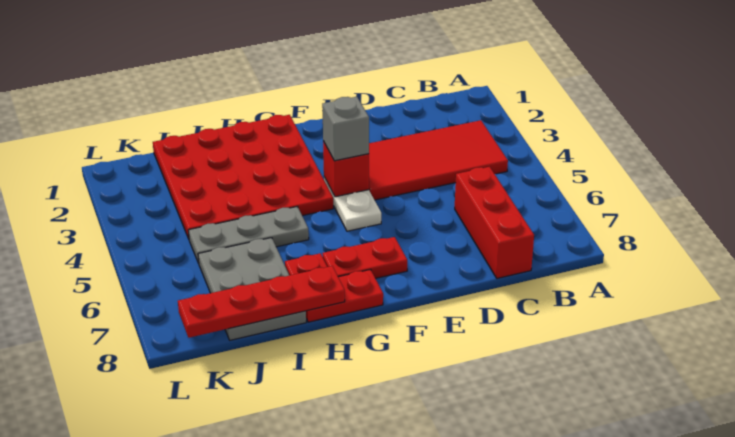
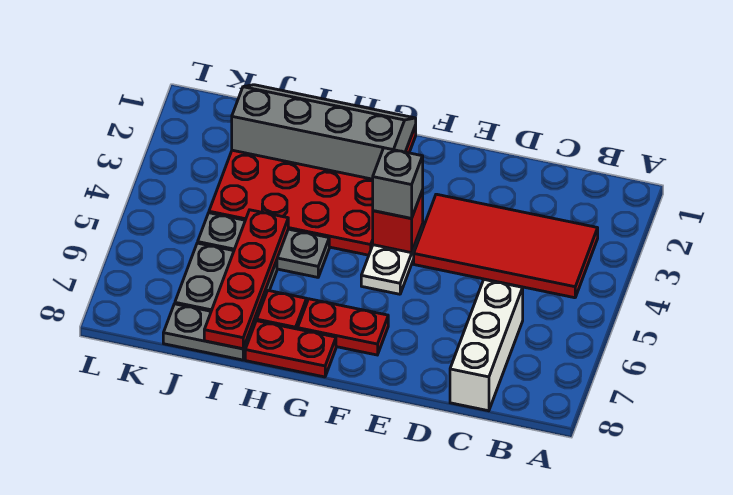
red 1x3 brick [455,167,534,278] -> white 1x3 brick [450,280,523,411]
none -> grey 2x4 slope [232,85,416,179]
red 1x4 plate [178,266,345,338] -> red 1x4 plate turned to [204,210,288,349]

